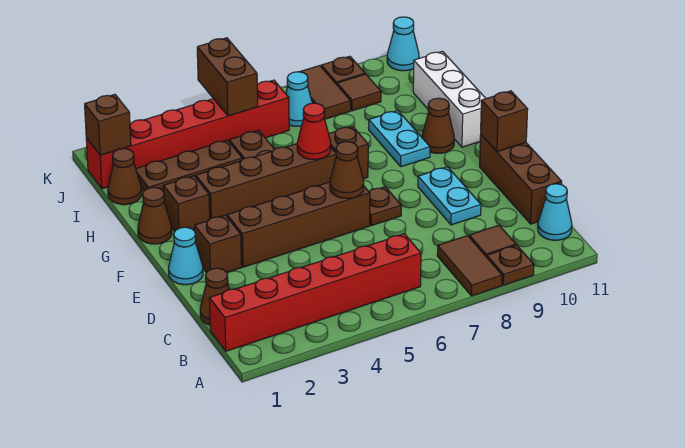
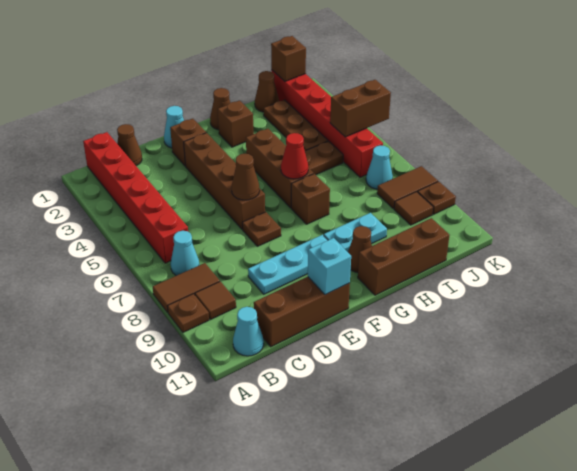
cyan 1x2 plate [418,167,481,225] -> cyan 1x3 plate [248,235,328,294]
brown 1x1 brick [481,91,528,152] -> cyan 1x1 brick [308,238,351,295]
brown 1x4 brick [196,144,336,219] -> brown 1x3 brick [246,129,314,208]
white 1x3 brick [413,51,486,147] -> brown 1x3 brick [358,218,450,295]
cyan 1x1 cone [387,17,419,71] -> cyan 1x1 cone moved to [171,231,199,276]

